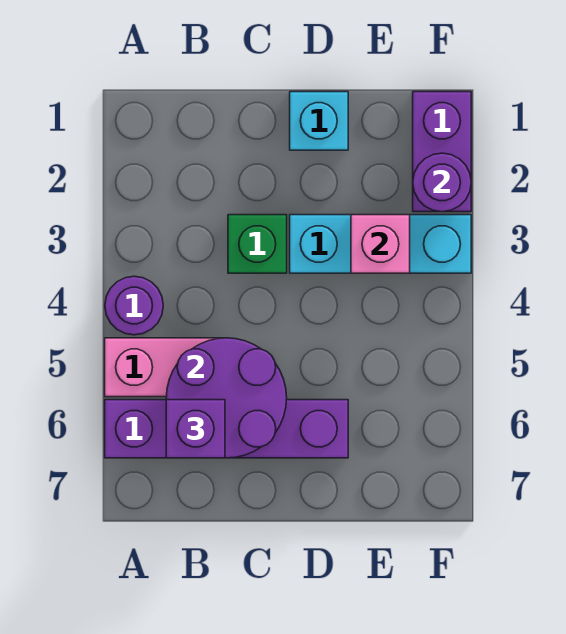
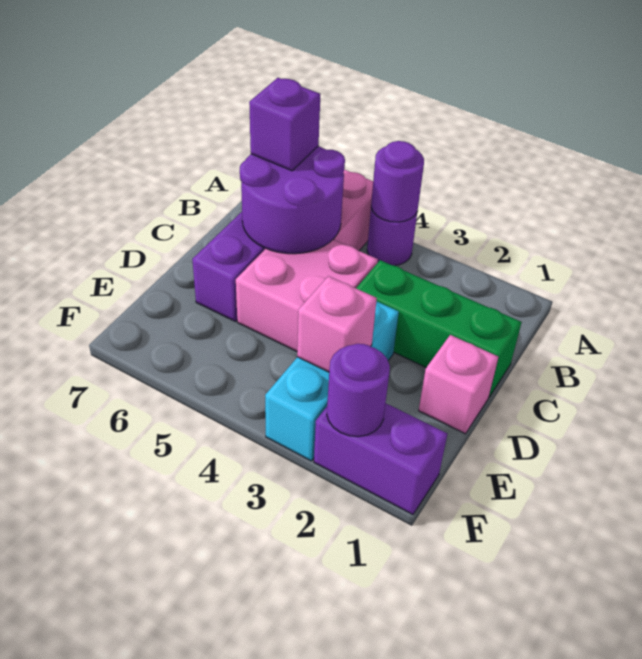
none -> purple 1x1 round brick [371,141,424,222]
green 1x1 brick [228,215,287,273] -> green 1x3 brick [356,260,522,397]
none -> pink 2x2 brick [236,240,378,351]
cyan 1x1 brick [290,92,348,150] -> pink 1x1 brick [419,335,498,434]

